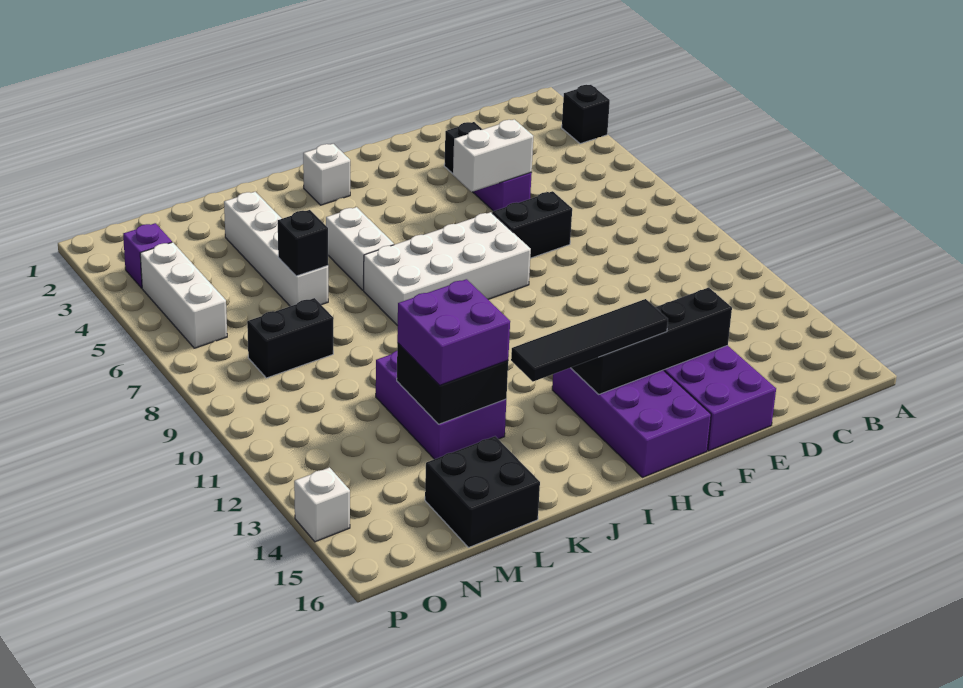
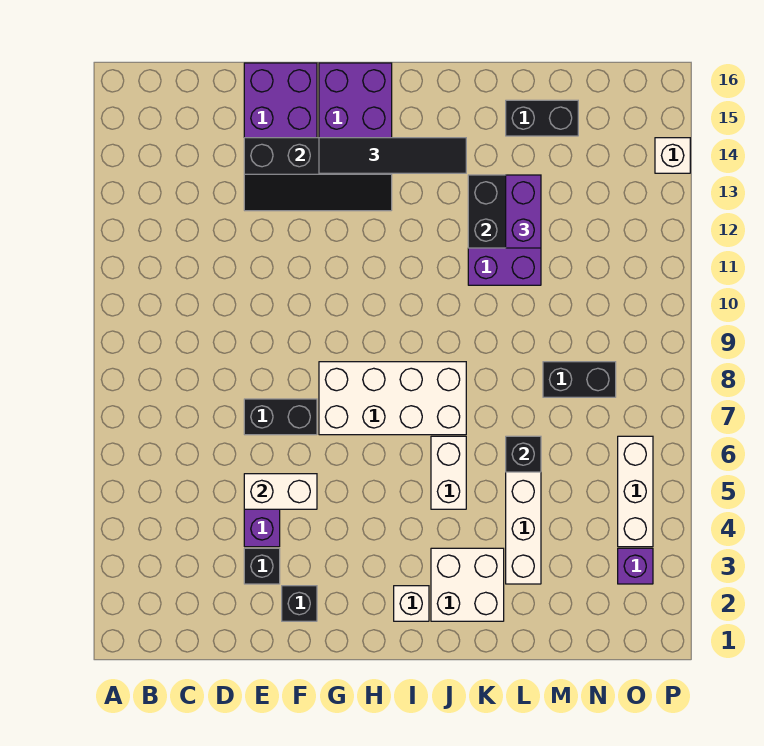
black 1x1 brick [562,85,610,144] -> black 1x1 brick moved to [282,586,317,621]
none -> white 2x2 brick [431,548,504,621]
purple 2x2 brick [397,279,510,385] -> purple 1x2 brick [506,175,541,248]
black 2x2 brick [425,436,540,548] -> black 1x2 brick [506,100,578,136]

